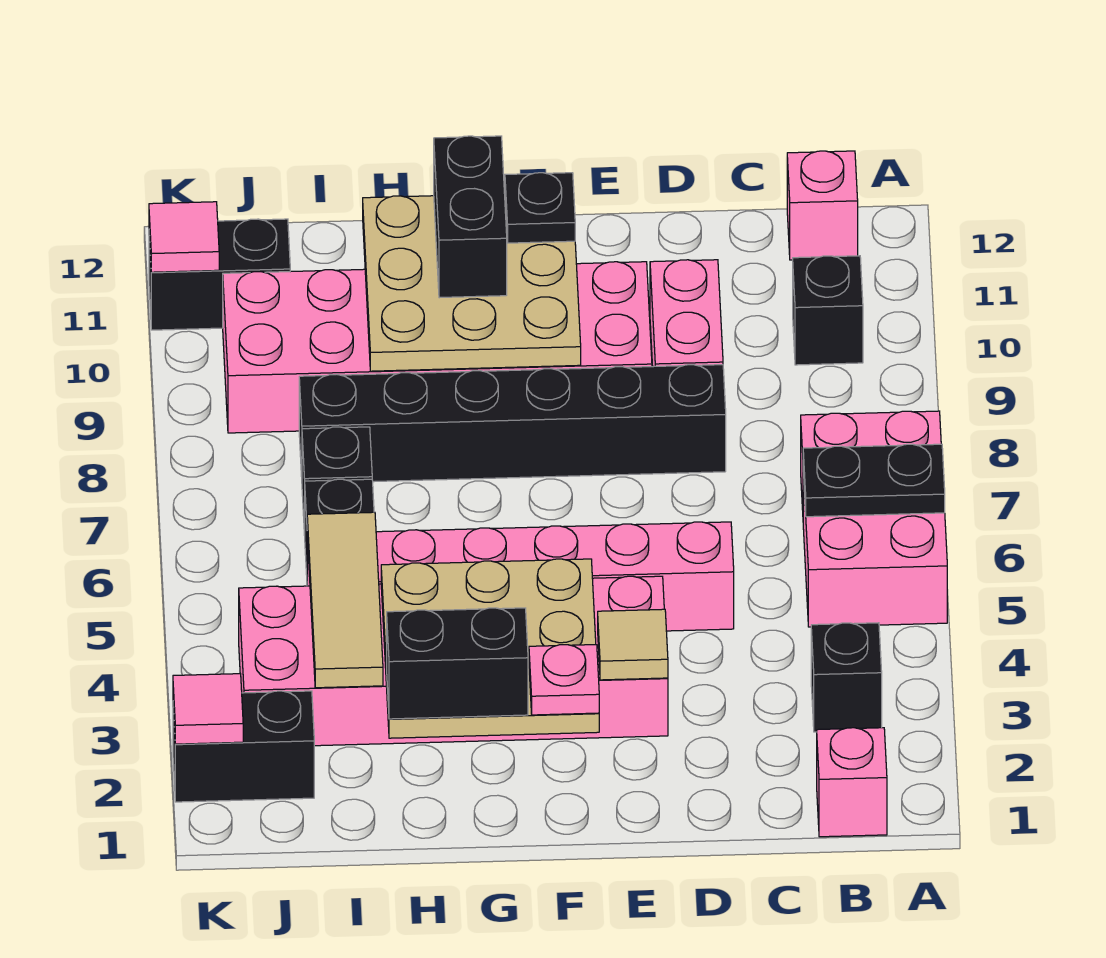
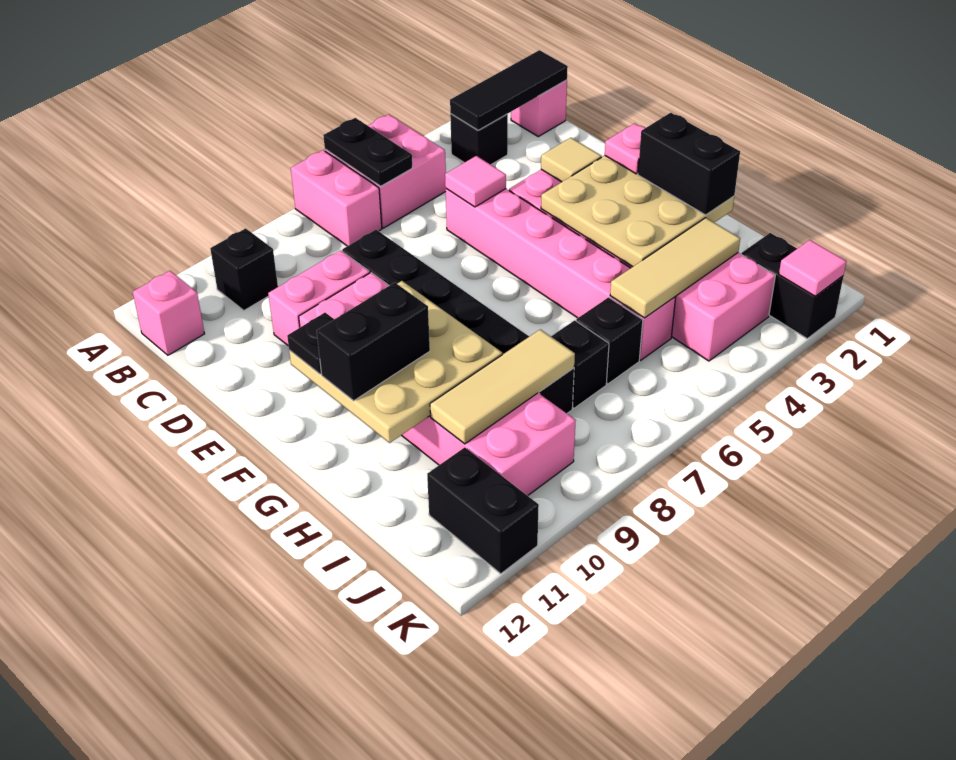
none -> black 1x3 tile [450,50,568,130]
none -> tan 1x3 tile [430,329,575,444]
pink 1x1 tile [149,202,219,272] -> pink 1x1 tile moved to [445,156,506,207]

